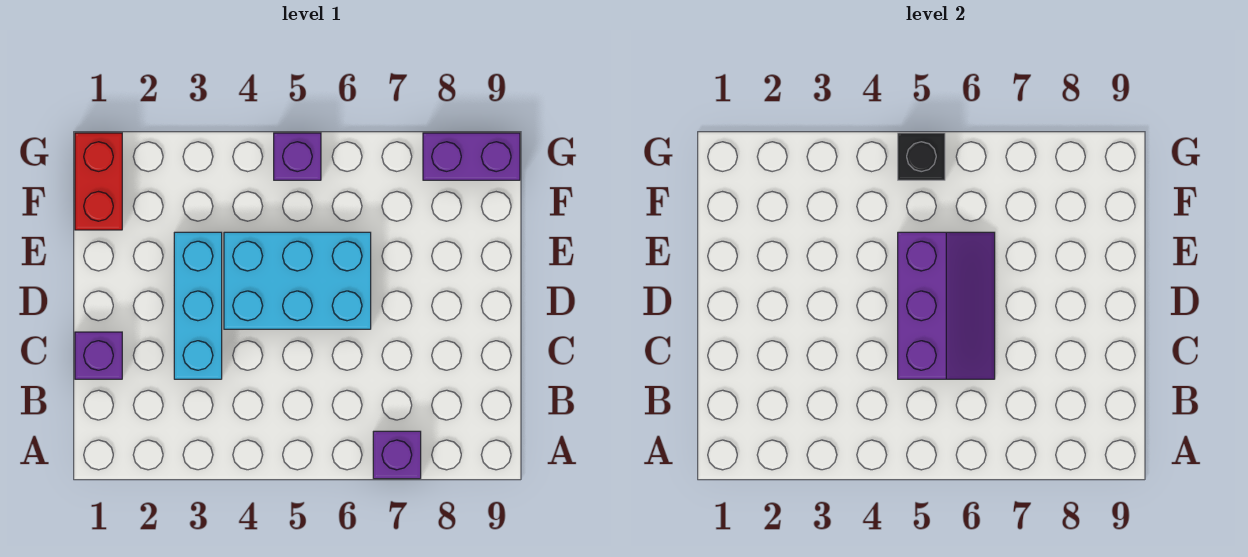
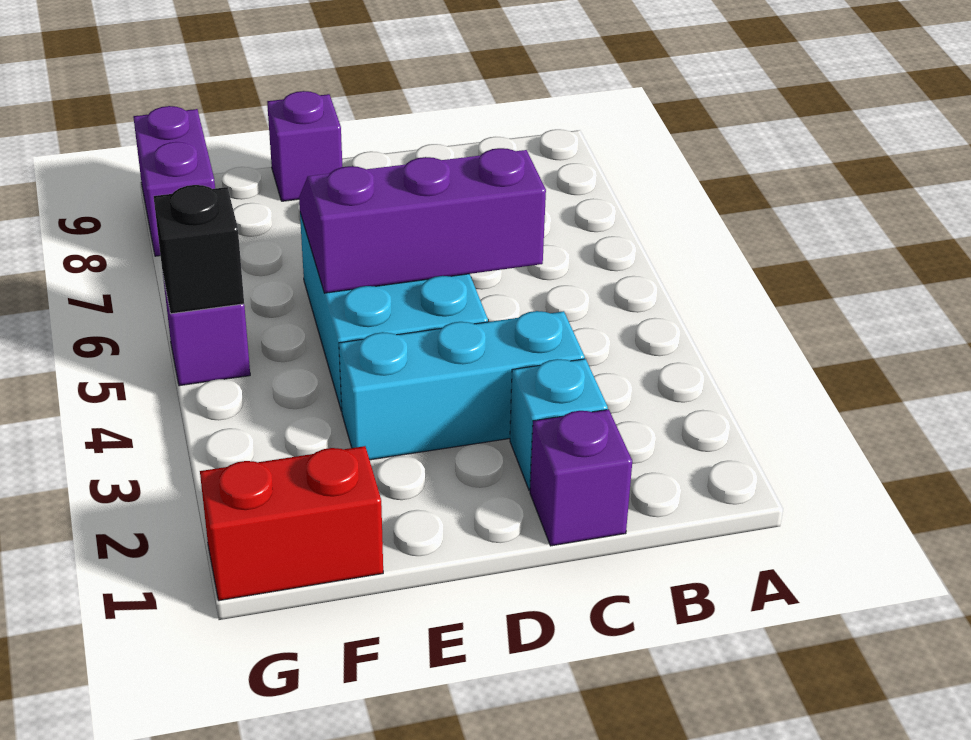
purple 1x1 brick [373,431,421,479] -> purple 1x1 brick moved to [267,91,342,201]
none -> cyan 1x1 brick [510,359,608,490]

